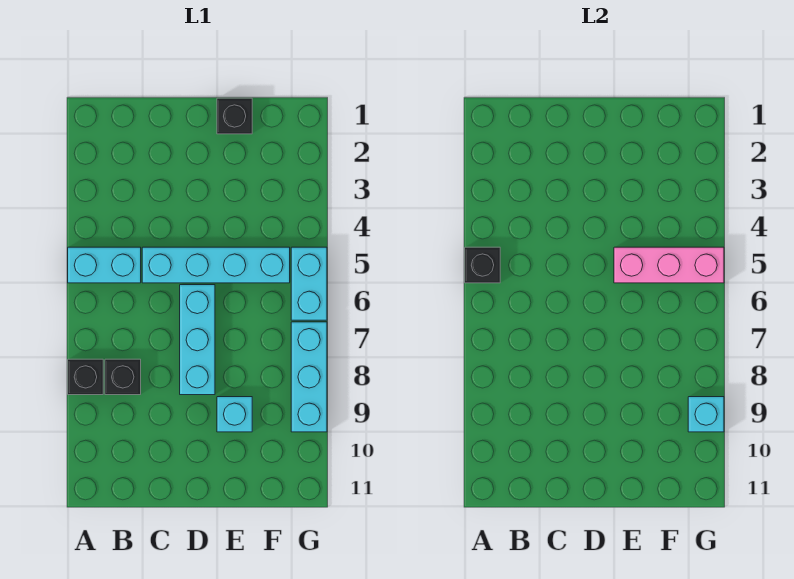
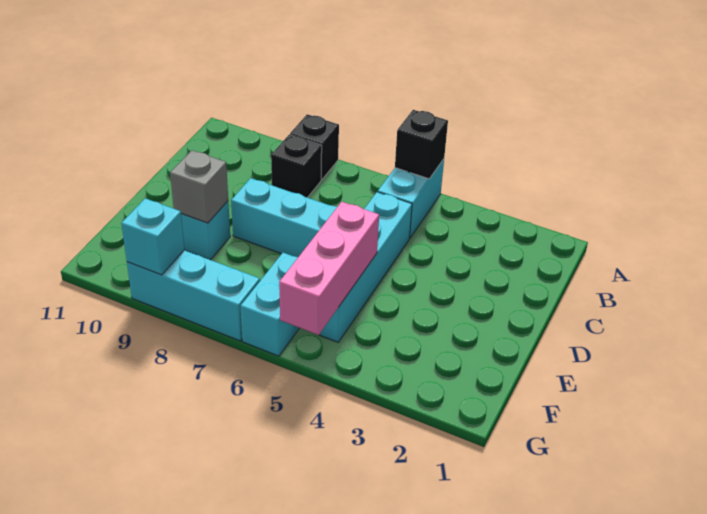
black 1x1 brick [217,98,252,134] -> none
none -> grey 1x1 brick [170,150,228,223]
cyan 1x2 brick [291,247,327,320] -> cyan 1x2 brick turned to [241,253,299,356]

